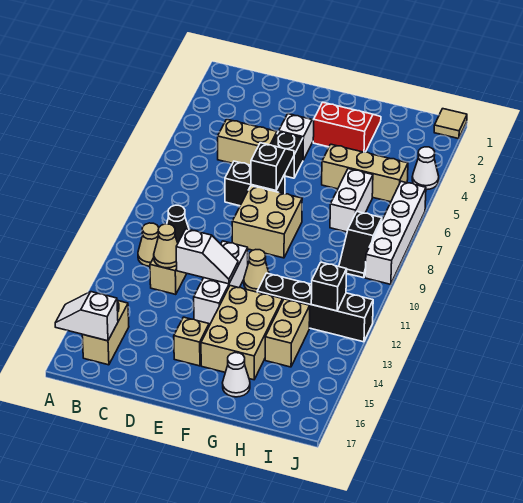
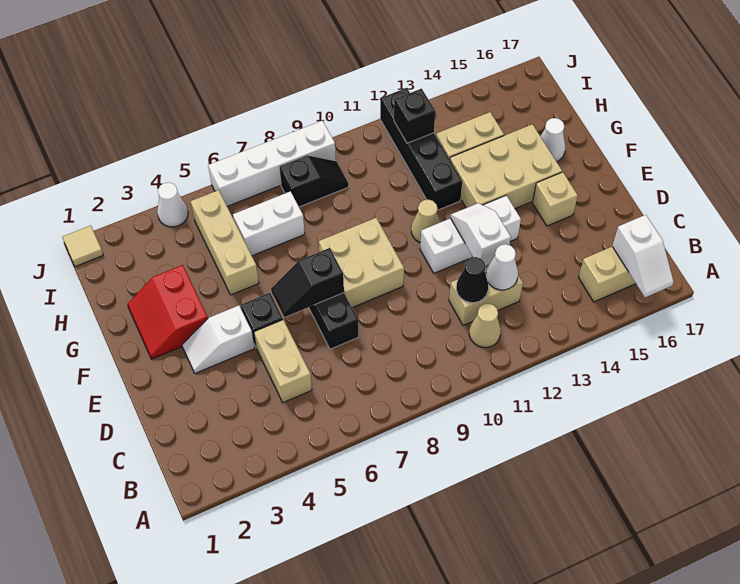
tan 1x1 cone [154,224,178,268] -> white 1x1 cone [486,244,518,290]

